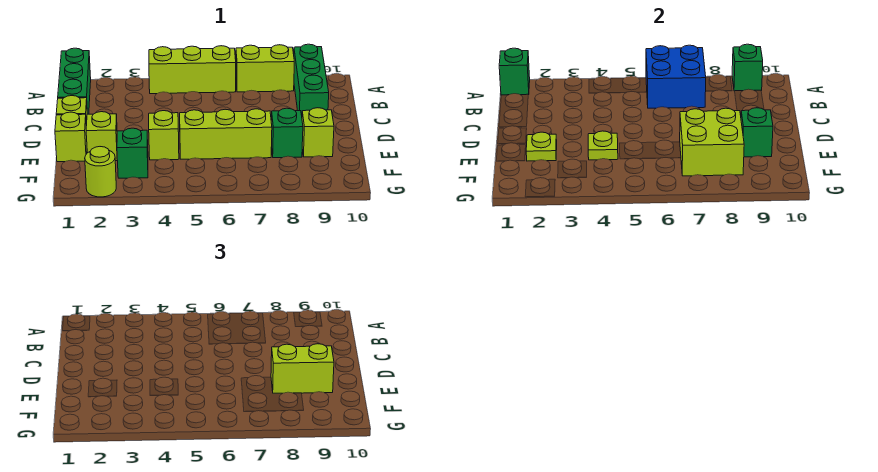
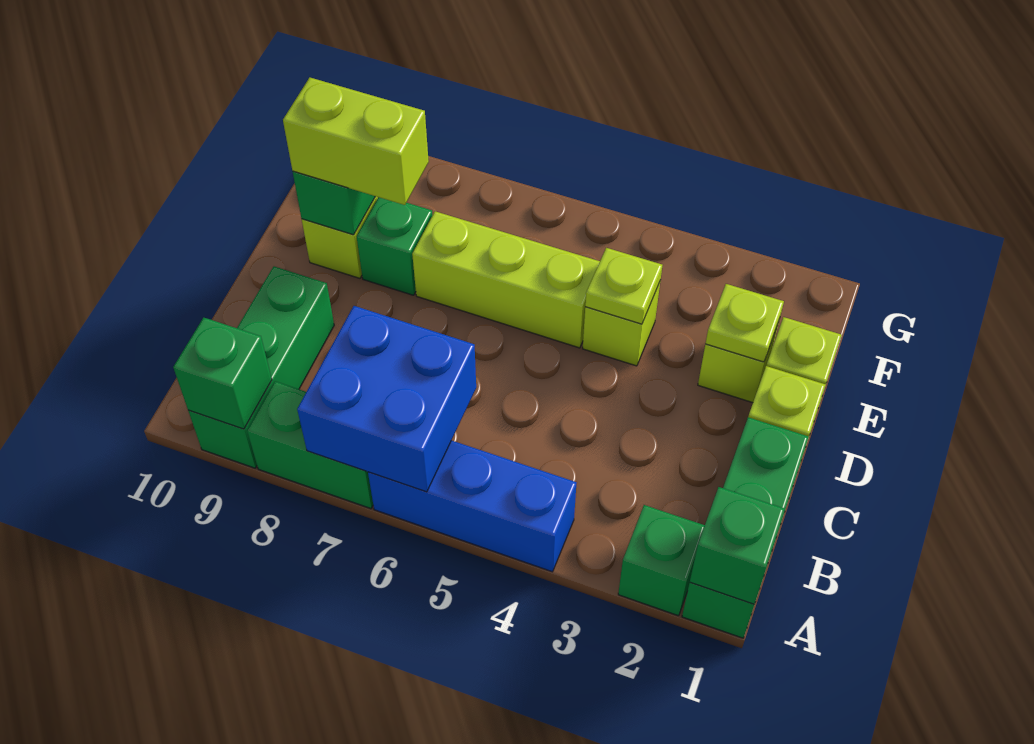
lime 1x3 brick [149,46,236,94] -> blue 1x3 brick [368,440,576,572]
lime 1x2 brick [236,45,294,92] -> green 1x2 brick [247,381,373,509]
lime 2x2 brick [680,108,744,176] -> none
green 1x1 brick [117,128,148,178] -> green 1x1 brick moved to [618,505,705,616]
lime 1x1 round brick [85,147,116,197] -> none

